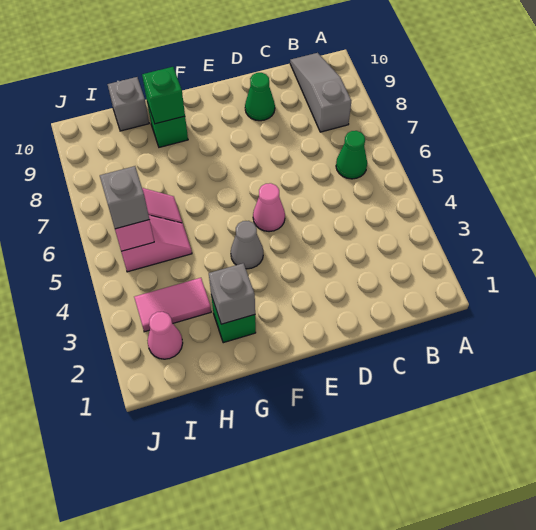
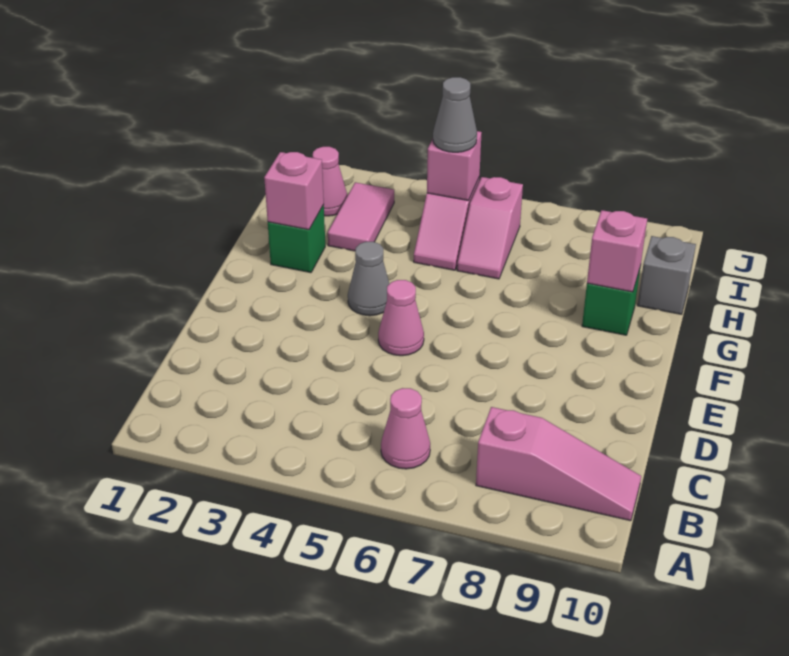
green 1x1 cone [336,131,367,179] -> pink 1x1 cone [381,388,430,469]
grey 1x3 slope [290,53,351,132] -> pink 1x3 slope [476,407,641,521]
green 1x1 cone [245,73,275,121] -> none
grey 1x1 brick [209,263,255,324] -> pink 1x1 brick [264,152,324,230]
green 1x1 brick [142,67,185,124] -> pink 1x1 brick [587,210,647,292]
grey 1x1 brick [100,166,149,229] -> grey 1x1 cone [433,77,477,152]

